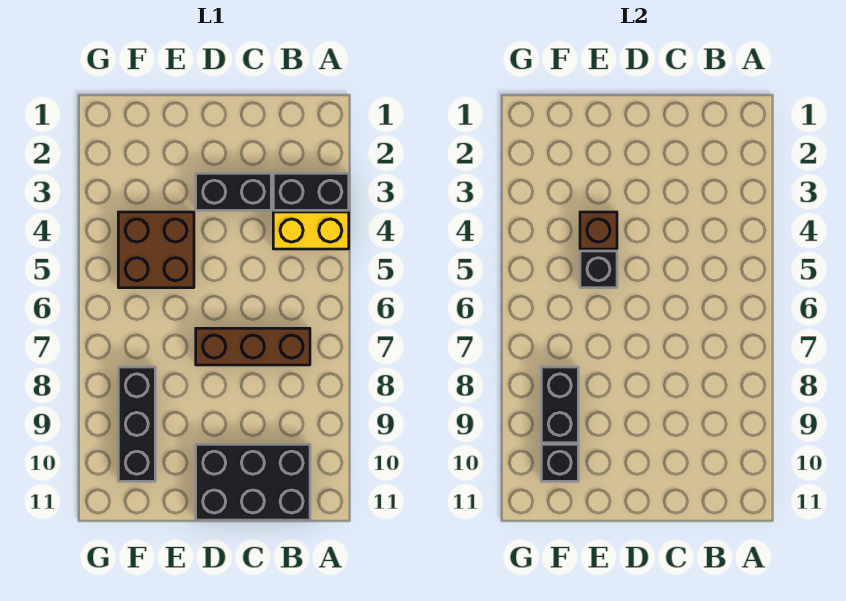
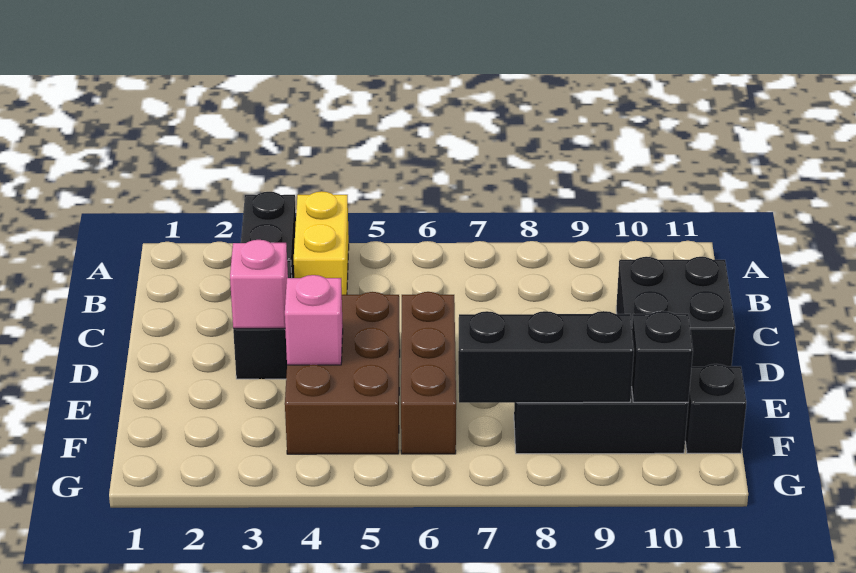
brown 1x3 brick [196,328,310,365] -> brown 1x3 brick moved to [401,292,456,454]
black 2x3 brick [196,444,310,520] -> black 2x2 brick [616,257,735,367]
none -> pink 1x1 brick [230,240,288,328]
brown 2x2 brick [118,212,194,288] -> brown 2x3 brick [285,292,400,454]
brown 1x1 brick [580,212,617,249] -> pink 1x1 brick [285,275,343,365]
black 1x1 brick [580,251,617,288] -> black 1x1 brick moved to [685,364,746,453]
black 1x2 brick [541,367,578,443] -> black 1x3 brick [458,311,634,403]

